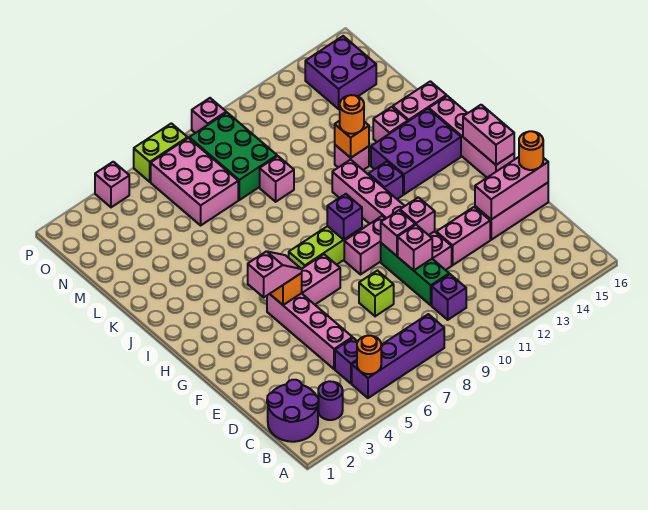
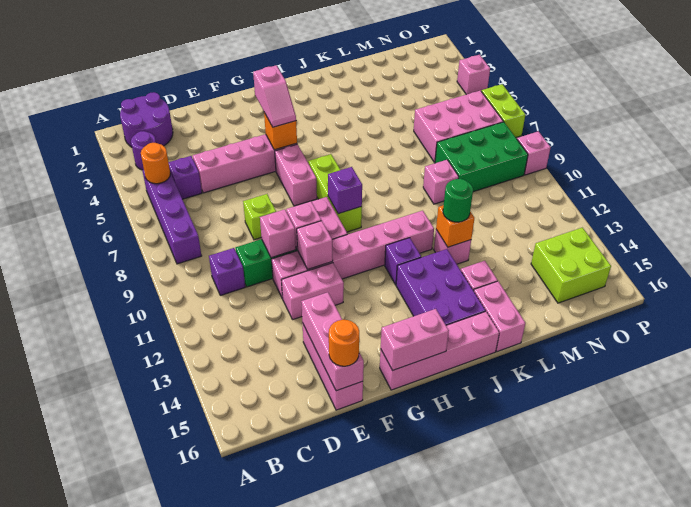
pink 1x2 brick [436,207,490,265] -> pink 1x2 brick turned to [281,263,344,320]
orange 1x1 round brick [340,95,364,134] -> green 1x1 round brick [443,179,473,222]
purple 2x2 brick [305,36,376,109] -> lime 2x2 brick [531,228,611,303]

